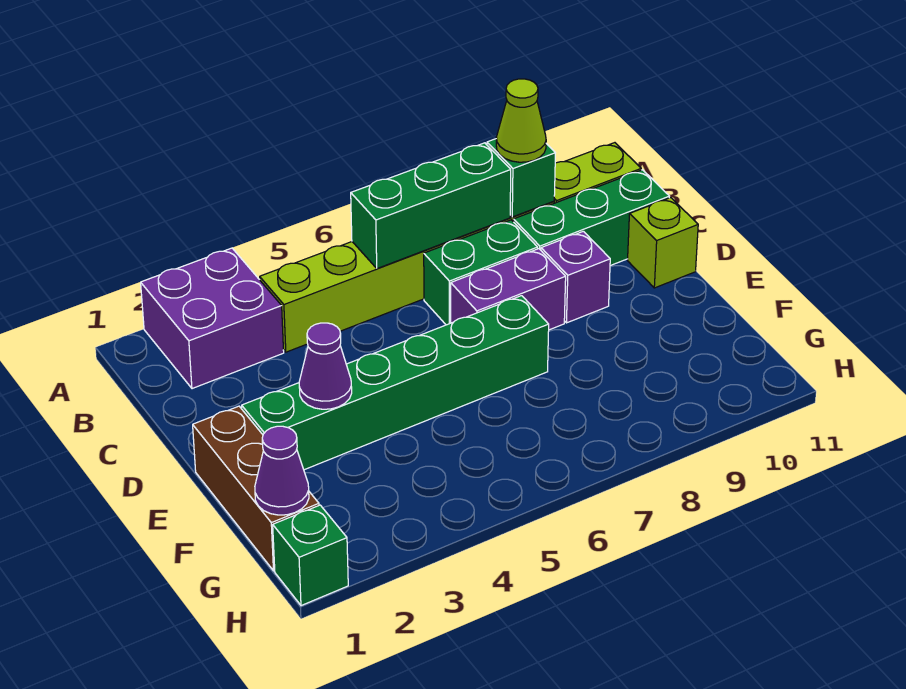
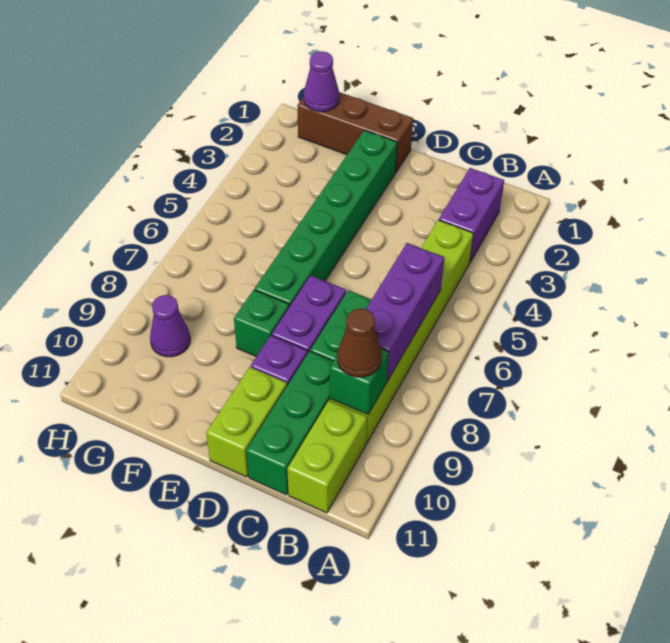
purple 2x2 brick [141,248,284,389] -> purple 1x2 brick [439,168,504,262]
green 1x3 brick [351,143,511,269] -> purple 1x3 brick [366,243,444,381]
lime 1x1 cone [496,79,546,162] -> brown 1x1 cone [338,308,382,377]
lime 1x1 brick [628,198,698,288] -> lime 1x2 brick [206,367,287,477]
purple 1x1 cone [299,323,352,409] -> purple 1x1 cone moved to [150,295,190,357]
green 1x1 brick [273,505,348,606] -> green 1x1 brick moved to [234,290,289,356]

